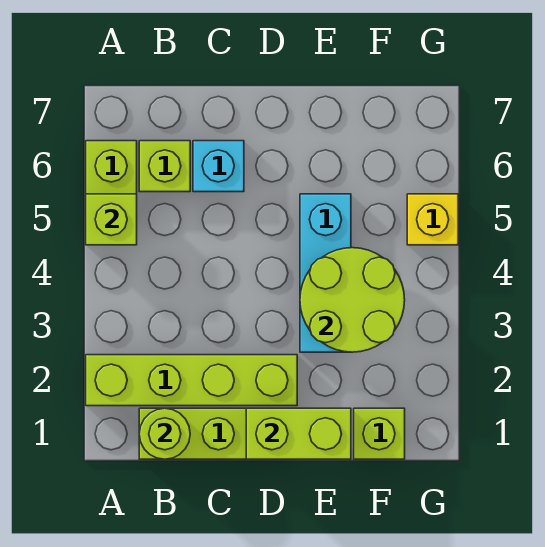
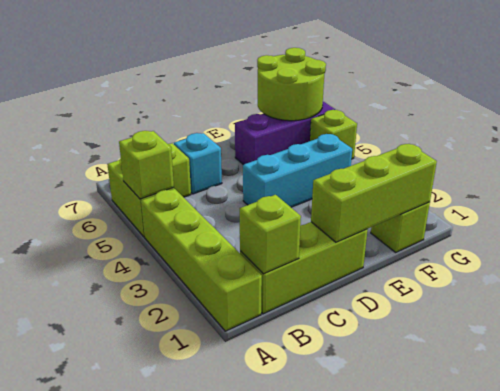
lime 1x4 brick [86,355,297,406] -> lime 1x4 brick turned to [141,189,262,331]
lime 1x1 round brick [139,408,190,459] -> lime 1x1 brick [240,195,301,274]
lime 1x2 brick [246,408,351,459] -> lime 1x3 brick [311,144,437,242]
cyan 1x3 brick [300,194,351,352] -> cyan 1x3 brick turned to [243,134,352,207]
lime 2x2 round brick [300,248,405,352] -> lime 2x2 round brick moved to [257,48,326,121]
none -> purple 1x3 brick [235,102,335,165]
yellow 1x1 brick [407,194,458,245] -> lime 1x1 brick [310,110,357,159]

